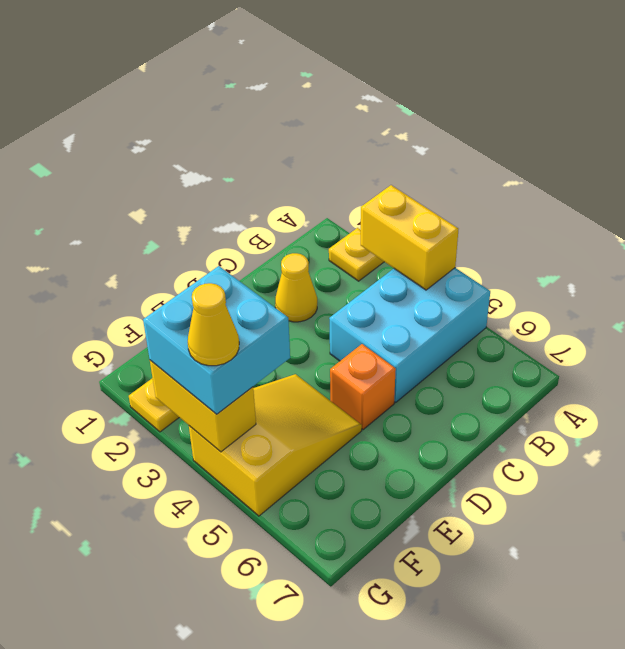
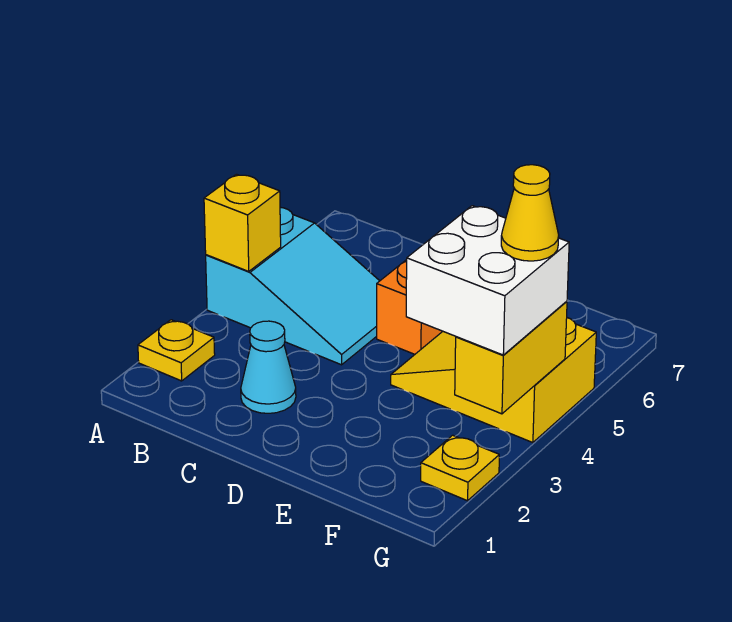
yellow 1x2 brick [361,185,458,290] -> yellow 1x1 brick [204,174,281,271]
cyan 2x3 brick [329,268,490,402] -> cyan 2x3 slope [206,207,379,365]
yellow 1x1 cone [275,253,317,322] -> cyan 1x1 cone [241,321,296,413]
cyan 2x2 brick [143,266,290,414] -> white 2x2 brick [406,206,569,355]

